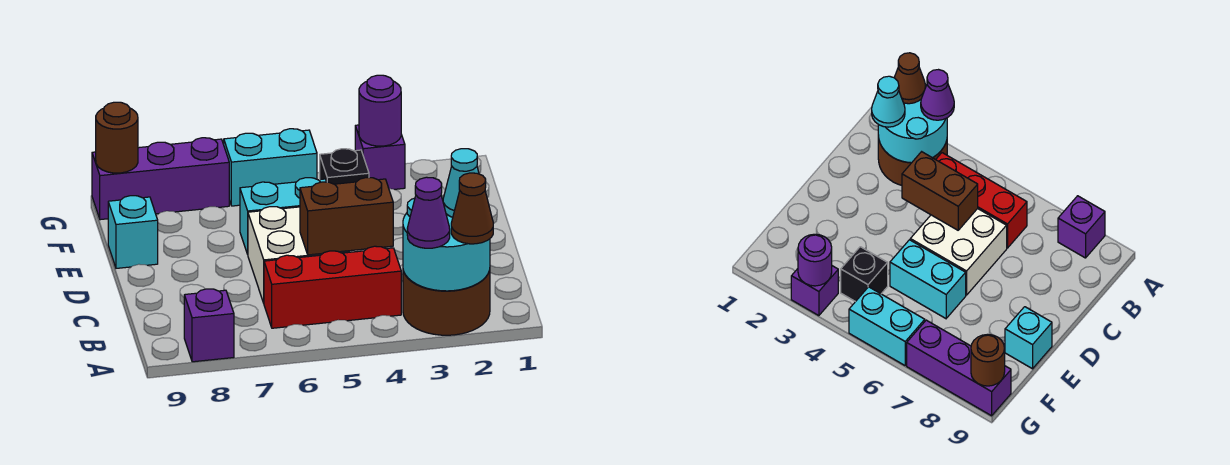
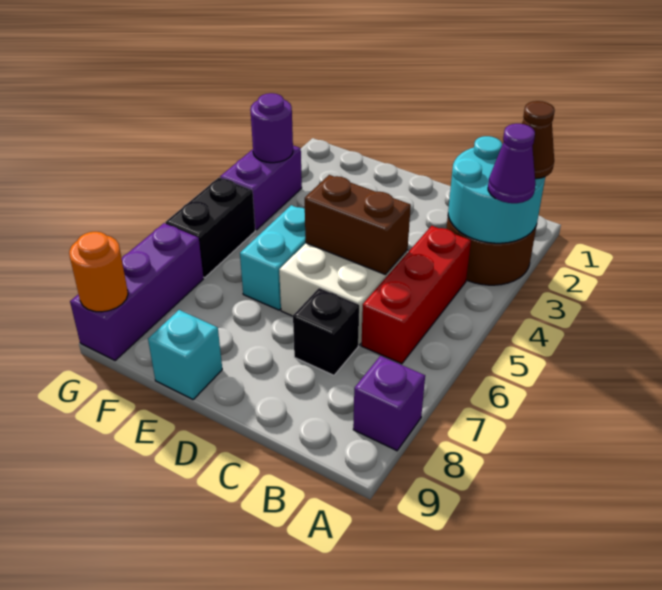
cyan 1x1 cone [443,149,479,217] -> none
brown 1x2 brick [300,178,393,255] -> brown 1x2 brick turned to [305,175,411,275]
black 1x1 brick [320,149,369,184] -> black 1x1 brick moved to [293,288,359,375]
purple 1x1 brick [355,125,405,189] -> purple 1x2 brick [220,146,302,230]
cyan 1x2 brick [224,129,317,206] -> black 1x2 brick [165,178,255,278]
brown 1x1 round brick [96,102,138,173] -> orange 1x1 round brick [69,232,128,312]

